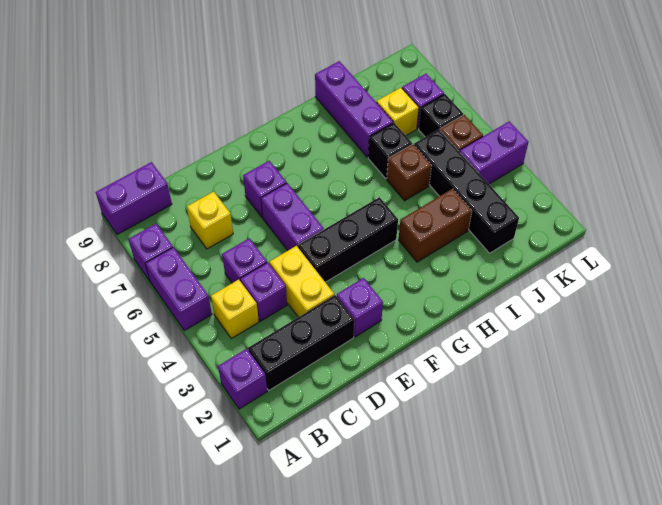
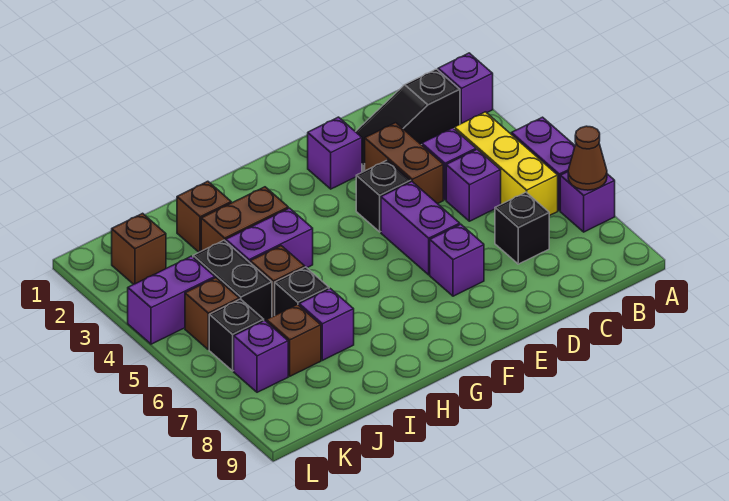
none -> brown 1x1 cone [568,126,607,190]
purple 1x2 brick [96,162,172,235] -> purple 1x2 brick moved to [226,208,313,268]
black 1x3 brick [248,295,354,390] -> black 1x3 slope [356,69,460,172]
yellow 1x1 brick [211,280,259,339] -> yellow 1x3 brick [454,112,558,216]
yellow 1x1 brick [187,192,233,249] -> black 1x1 brick [495,192,549,264]
yellow 1x2 brick [269,246,334,317] -> brown 1x2 brick [365,123,443,204]
black 1x3 brick [298,197,398,282] -> black 1x1 brick [356,160,411,232]
none -> brown 1x1 brick [177,181,231,252]
purple 1x3 brick [315,61,393,157] -> purple 1x1 brick [299,289,354,360]
black 1x4 brick [414,129,519,253] -> black 1x2 brick [193,240,272,321]
yellow 1x1 brick [377,88,419,135] -> brown 1x1 brick [266,305,321,376]
none -> brown 1x1 brick [112,213,166,284]

